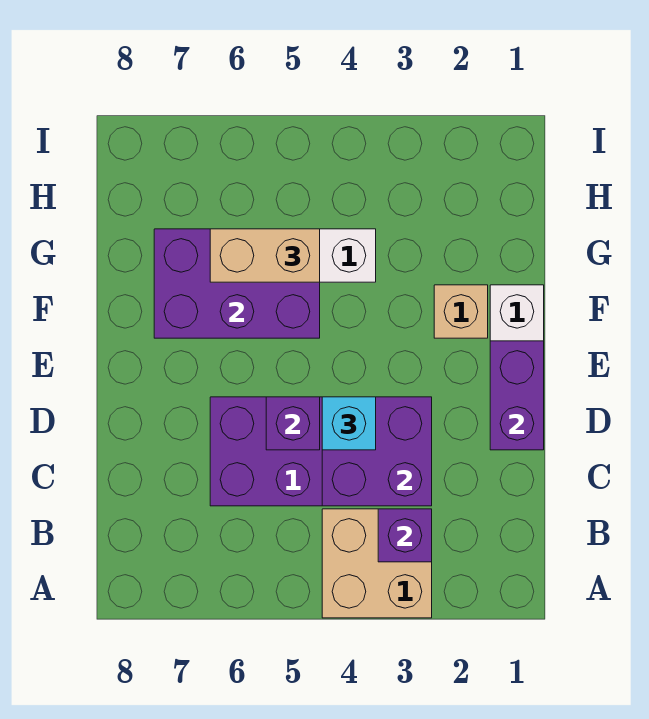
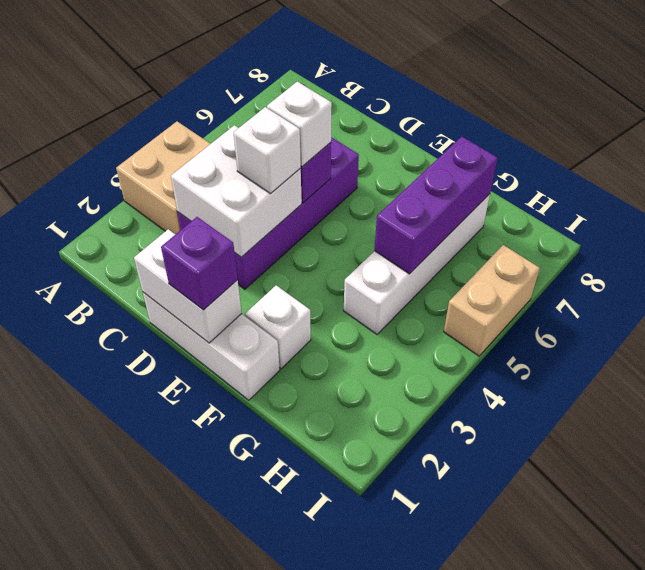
purple 1x1 brick [378,509,432,562] -> purple 1x1 brick moved to [161,217,238,310]
purple 2x2 brick [322,397,432,506] -> white 2x2 brick [171,125,302,257]
purple 1x2 brick [490,341,544,450] -> white 1x2 brick [134,229,242,343]
cyan 1x1 brick [322,397,376,450] -> white 1x1 brick [234,107,301,194]
none -> white 1x1 brick [267,81,332,166]
tan 1x1 brick [434,285,488,338] -> white 1x1 brick [245,285,311,369]
purple 2x3 brick [154,229,320,338] -> purple 1x3 brick [374,137,498,274]
tan 1x2 brick [210,229,320,282] -> tan 1x2 brick moved to [444,245,540,356]

